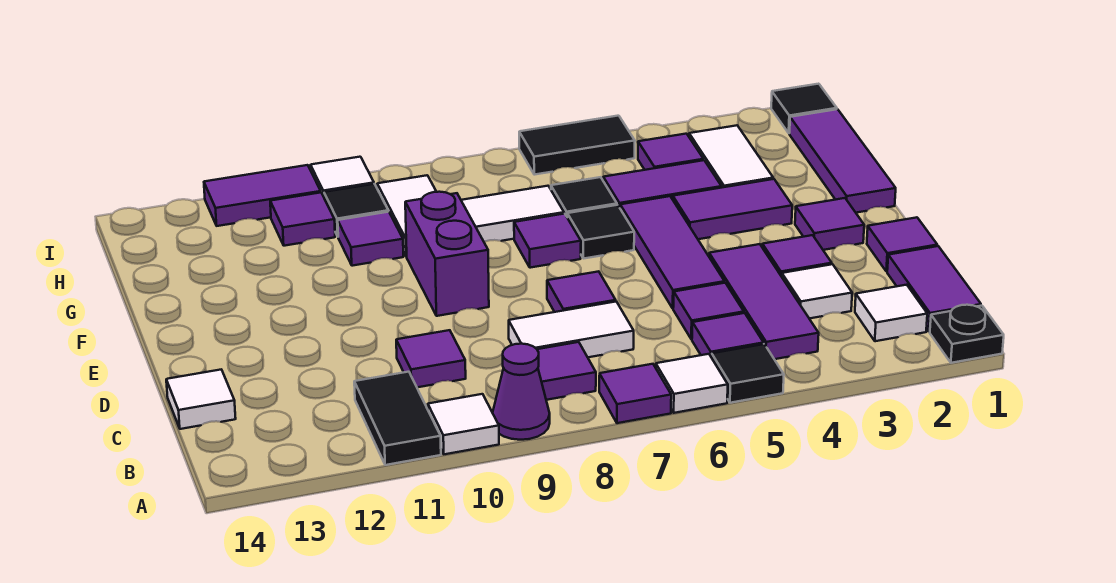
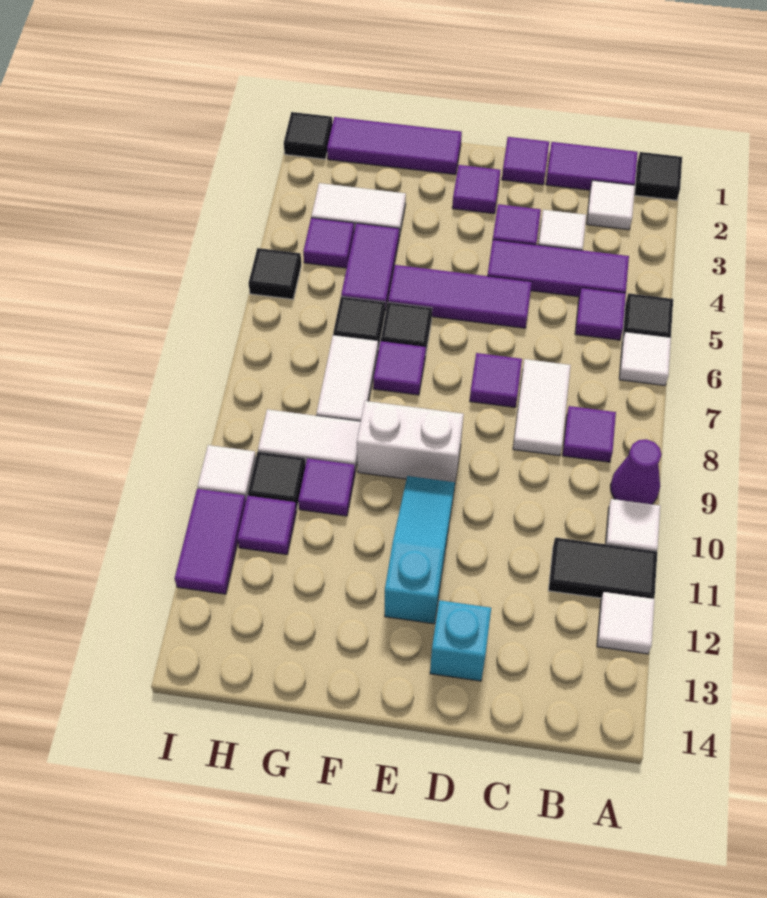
black 1x1 plate [930,305,1004,363] -> black 1x1 tile [635,152,682,200]
purple 1x1 tile [599,364,671,423] -> none
purple 1x1 tile [673,283,744,339] -> none
purple 1x1 tile [396,330,466,387] -> none
white 1x1 tile [166,370,236,429] -> white 1x1 tile moved to [597,592,654,654]
none -> cyan 1x1 brick [430,600,491,681]
purple 1x2 brick [405,192,489,316] -> white 1x2 brick [357,401,464,482]
none -> cyan 1x3 slope [385,476,455,624]
purple 1x2 tile [673,179,792,239] -> none
black 1x2 tile [519,116,635,175] -> black 1x1 tile [249,248,301,299]

